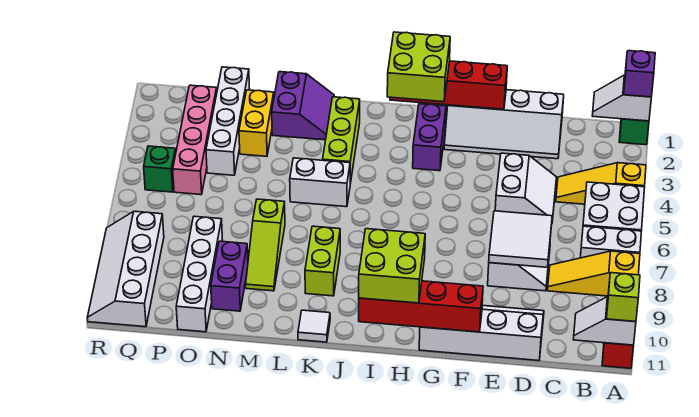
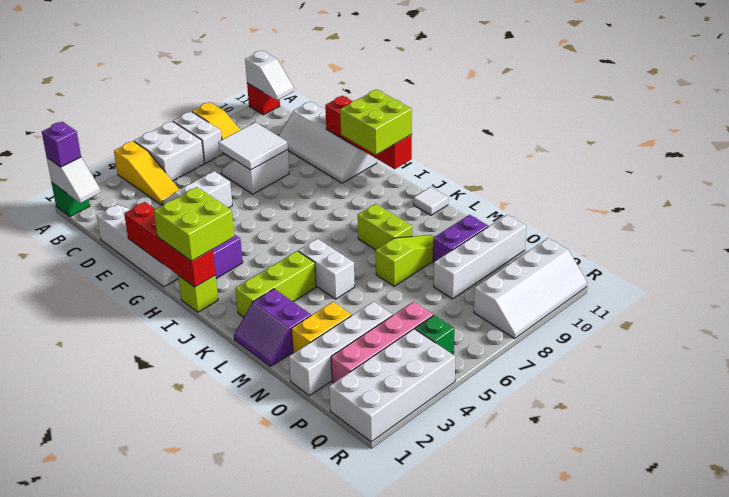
lime 1x1 brick [606,273,640,322] -> lime 1x1 brick moved to [178,275,218,312]
lime 1x2 brick [305,226,340,296] -> lime 1x2 brick turned to [358,204,412,250]
purple 2x2 slope [272,72,334,140] -> purple 2x2 slope turned to [234,289,311,367]
none -> white 2x4 brick [329,329,455,442]

